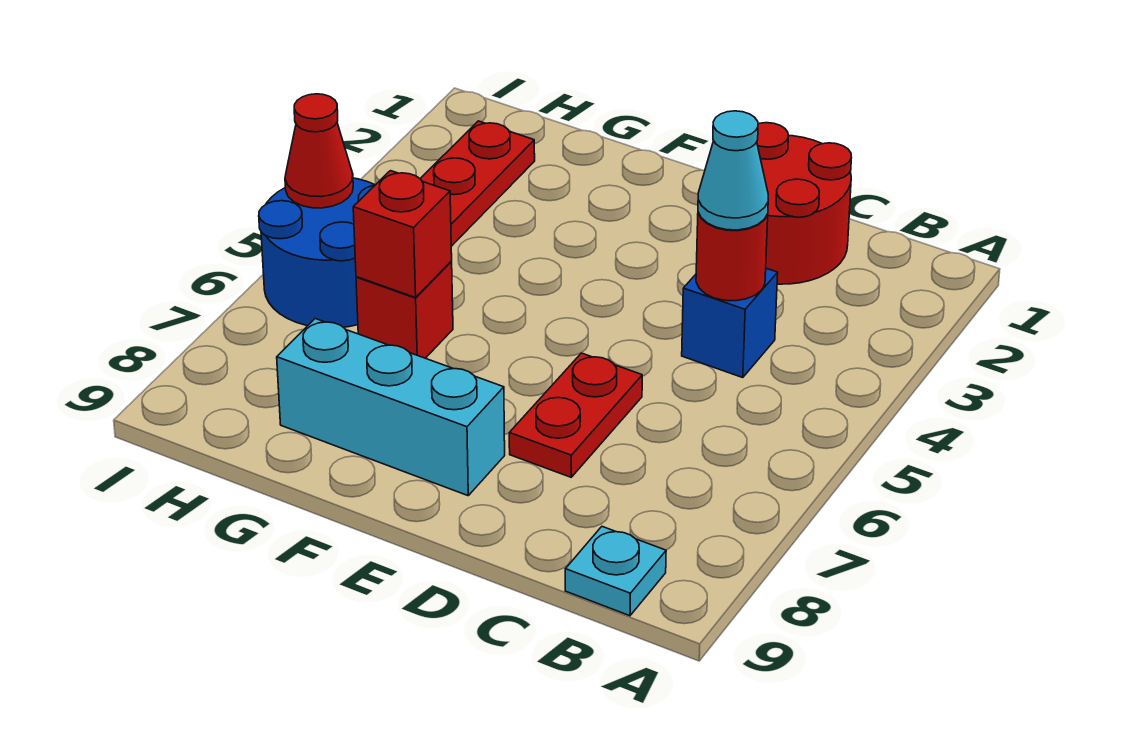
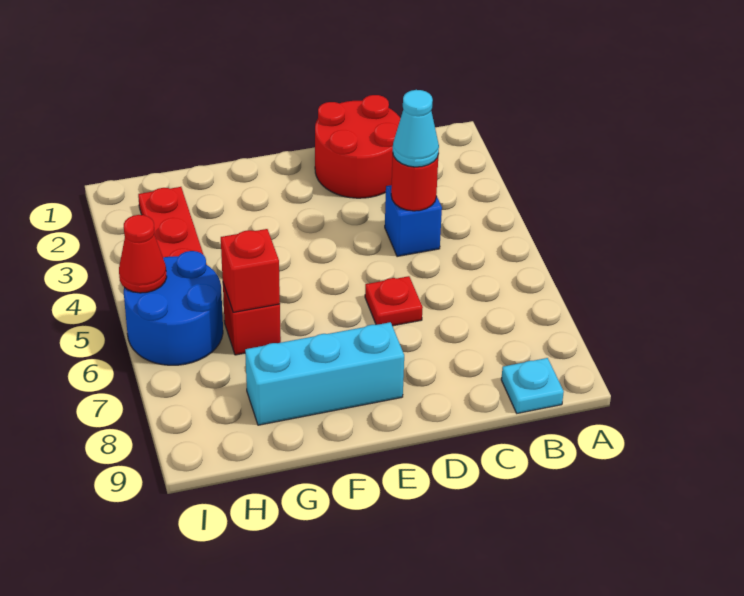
red 1x2 plate [509,353,642,477] -> red 1x1 plate [365,276,423,326]

